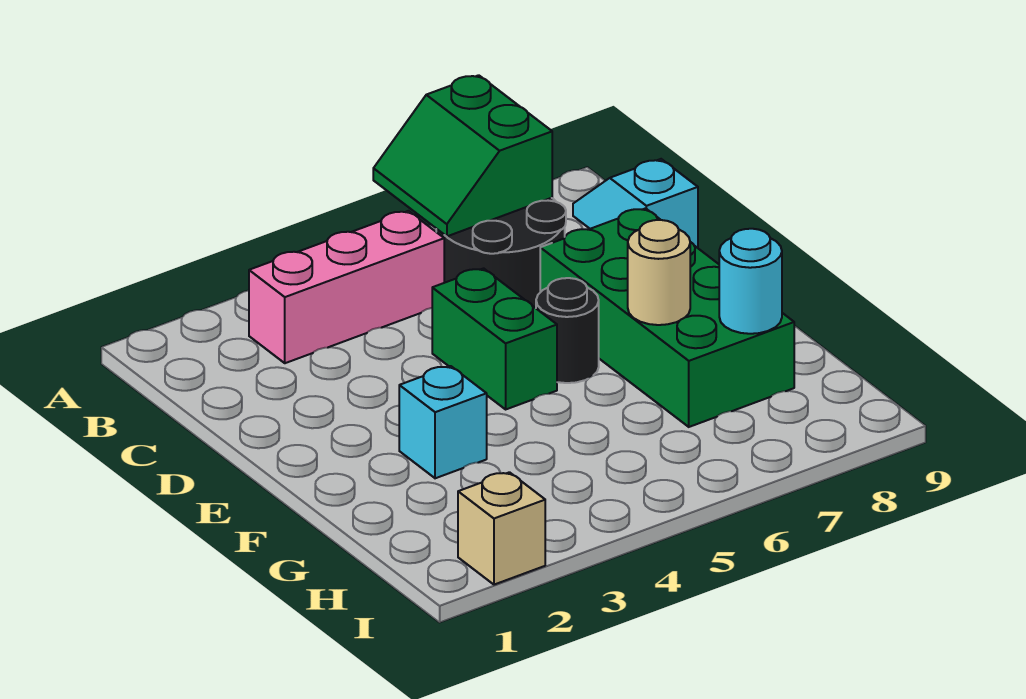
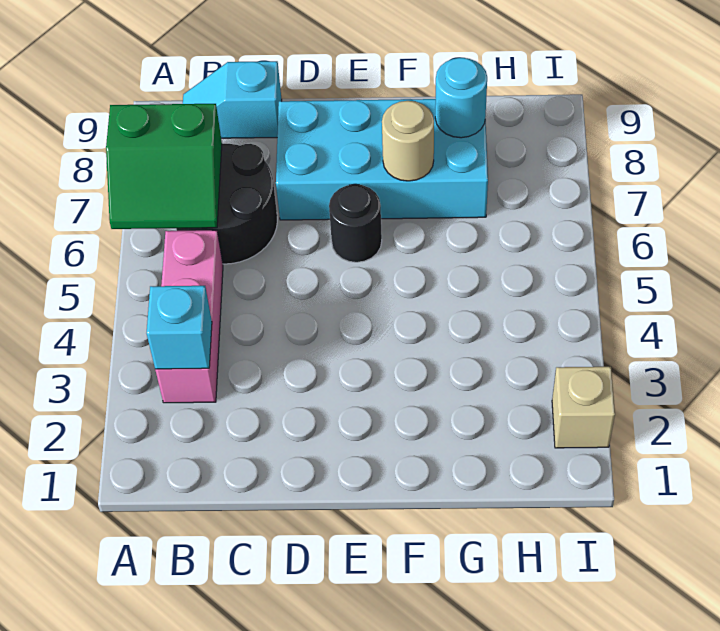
green 1x2 brick [432,268,557,409] -> none
green 2x4 brick [540,208,794,427] -> cyan 2x4 brick [276,99,488,220]
cyan 1x1 brick [399,366,487,478] -> cyan 1x1 brick moved to [147,286,212,369]

